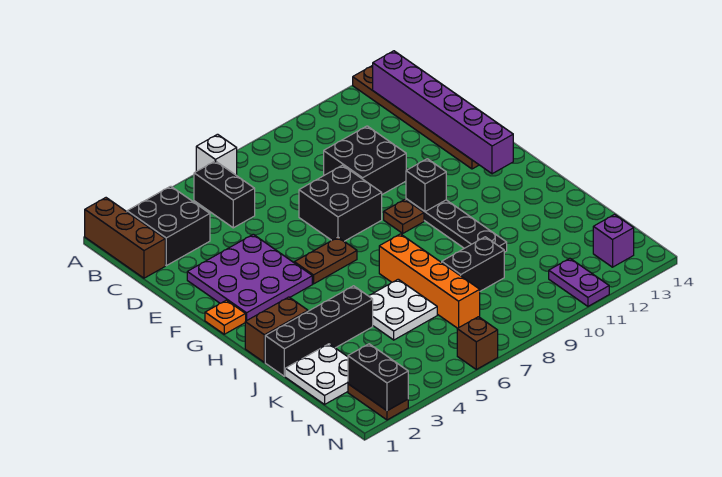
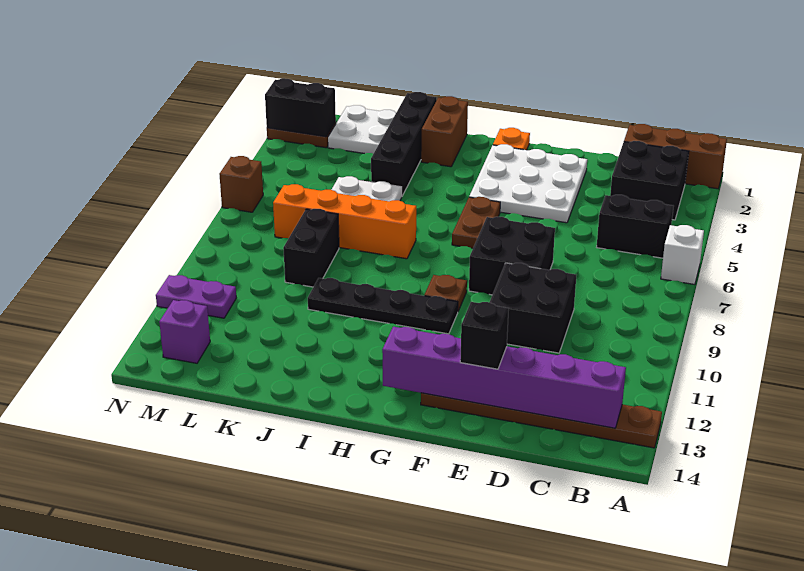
purple 3x3 plate [187,234,312,321] -> white 3x3 plate [469,144,587,223]
black 1x1 brick [406,159,446,212] -> black 1x1 brick moved to [460,302,509,369]

